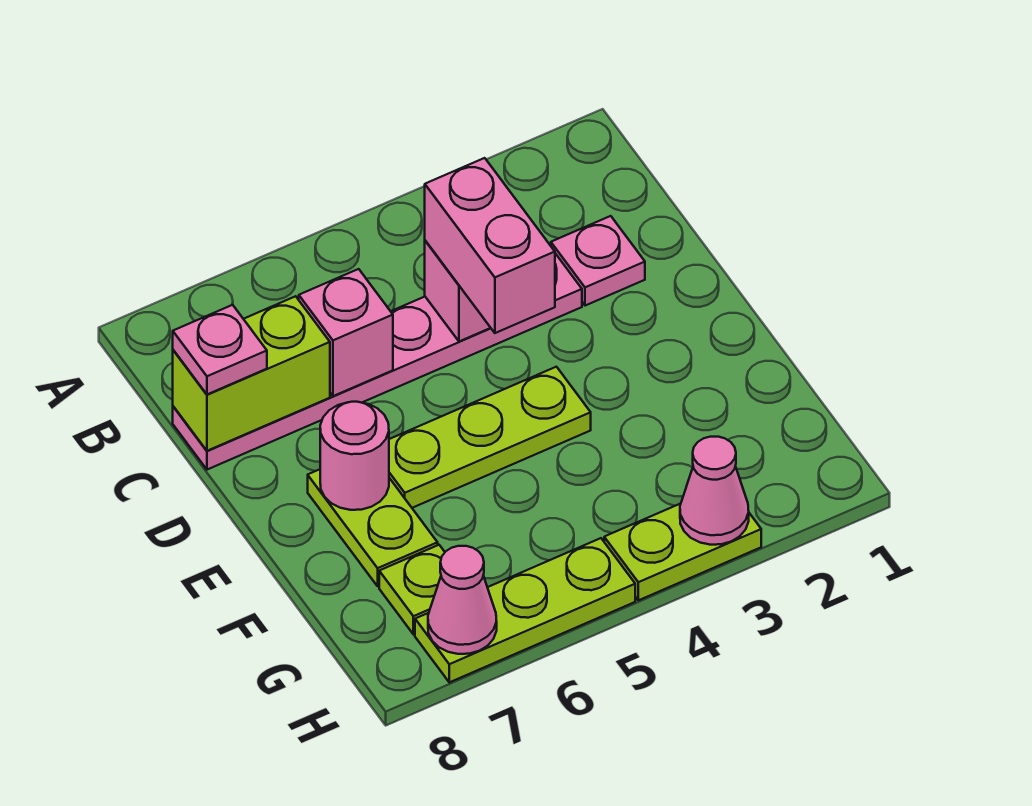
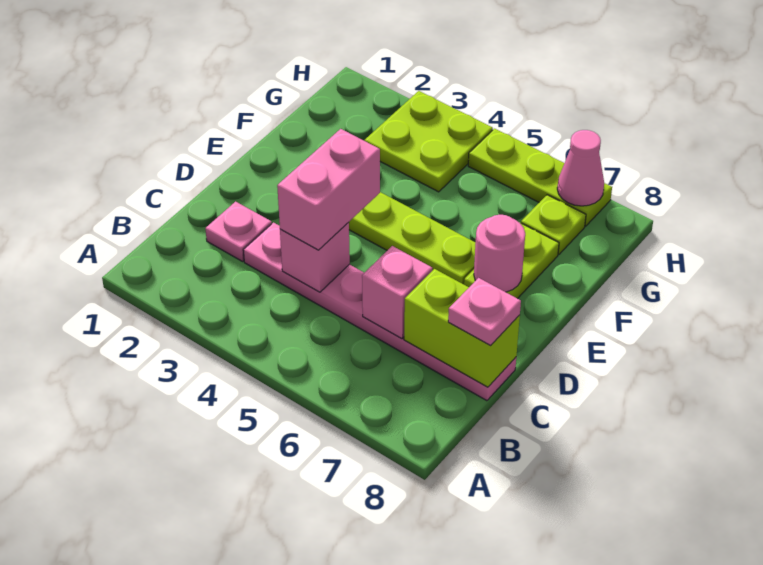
lime 1x2 plate [604,504,761,600] -> lime 2x2 plate [364,91,493,192]
pink 1x1 cone [680,437,749,545] -> none

